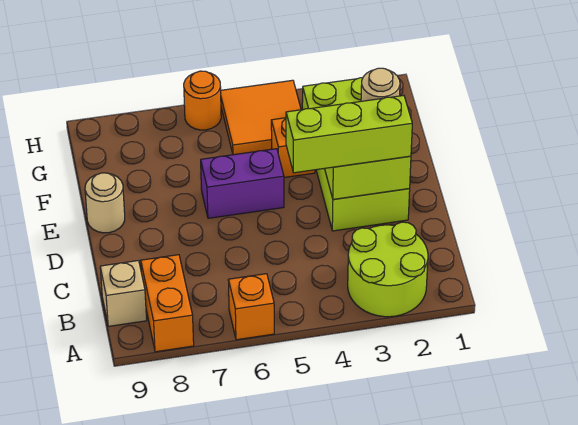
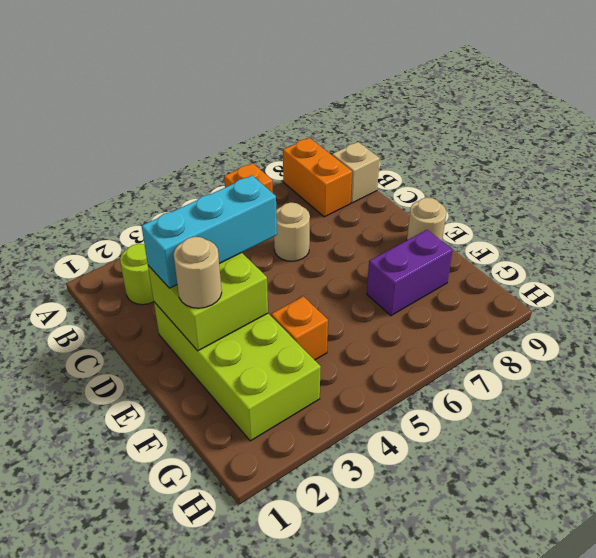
lime 2x2 round brick [348,222,428,317] -> lime 1x1 round brick [120,244,154,305]
none -> tan 1x1 round brick [274,203,310,261]
lime 1x3 brick [286,96,412,173] -> cyan 1x3 brick [142,176,277,288]
purple 1x2 brick [201,149,284,218] -> purple 1x2 brick moved to [367,230,453,316]
orange 2x2 tile [221,80,301,155] -> none
orange 1x1 round brick [184,71,221,130] -> none

